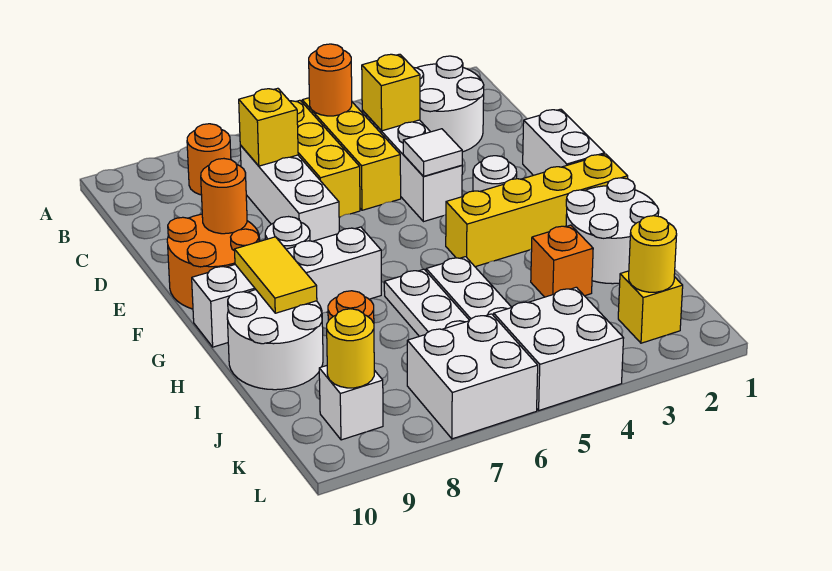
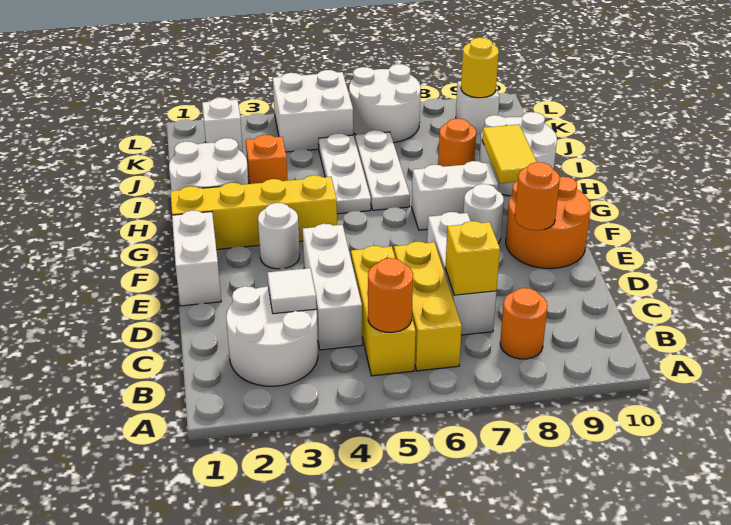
yellow 1x1 brick [362,54,420,131] -> none
white 1x1 tile [403,129,462,176] -> white 1x1 tile moved to [268,268,316,314]
white 1x4 brick [192,227,381,347] -> white 1x2 brick [412,161,498,230]
yellow 1x1 brick [618,271,683,343] -> white 1x1 brick [202,98,243,153]
yellow 1x1 round brick [629,216,677,292] -> none
white 2x2 brick [407,314,538,439] -> white 2x2 round brick [349,64,421,143]

